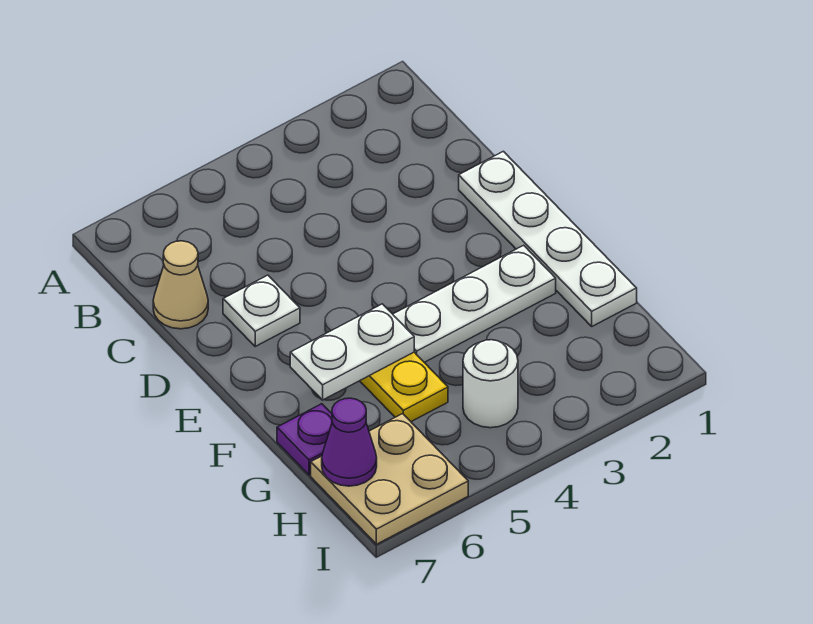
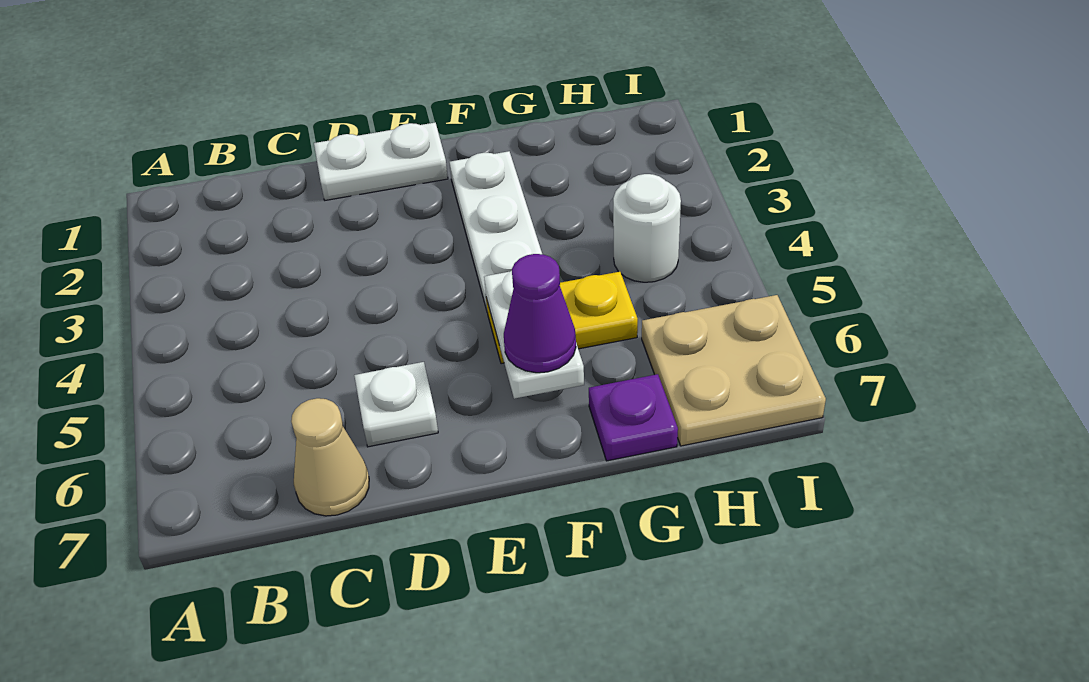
white 1x4 plate [459,151,637,326] -> white 1x2 plate [314,123,448,200]
purple 1x1 cone [322,398,377,486] -> purple 1x1 cone moved to [504,254,576,373]

